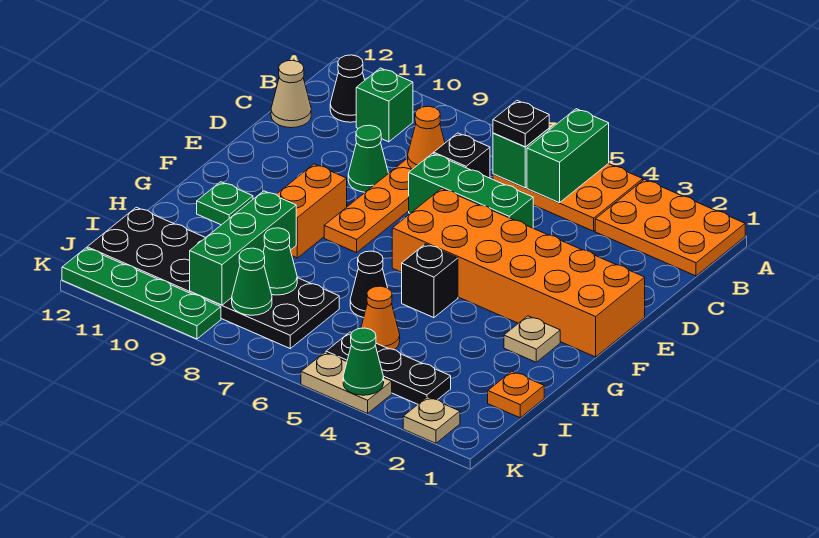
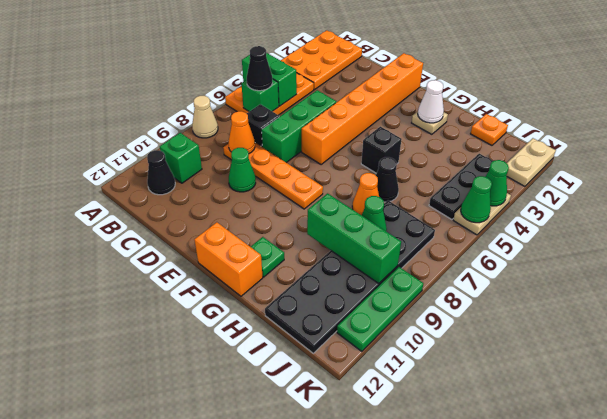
black 1x1 plate [493,101,549,147] -> black 1x1 cone [247,46,272,91]
tan 1x1 cone [271,60,311,128] -> tan 1x1 cone moved to [192,96,218,138]
orange 2x6 brick [392,189,645,357] -> orange 1x6 brick [302,53,423,165]
orange 1x2 brick [276,164,347,258] -> orange 1x2 brick moved to [194,222,263,296]
none -> white 1x1 cone [418,80,444,123]
orange 1x1 cone [361,286,400,350] -> orange 1x1 cone moved to [352,173,379,215]
green 1x1 cone [232,248,272,315] -> green 1x1 cone moved to [461,176,492,223]
tan 1x1 plate [403,397,460,443] -> tan 1x2 plate [507,138,556,186]
green 1x4 plate [62,248,221,339] -> green 1x3 plate [337,267,423,351]

